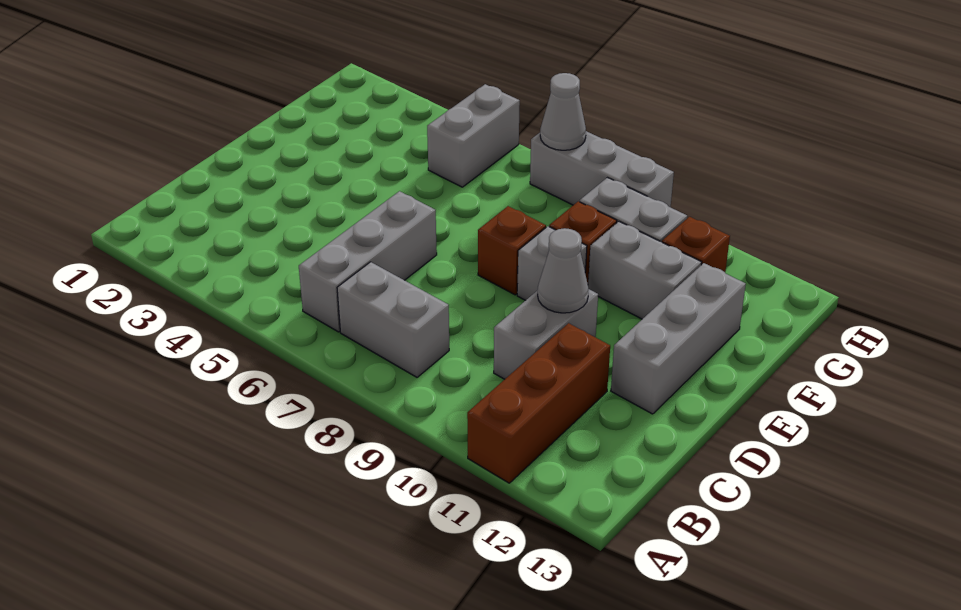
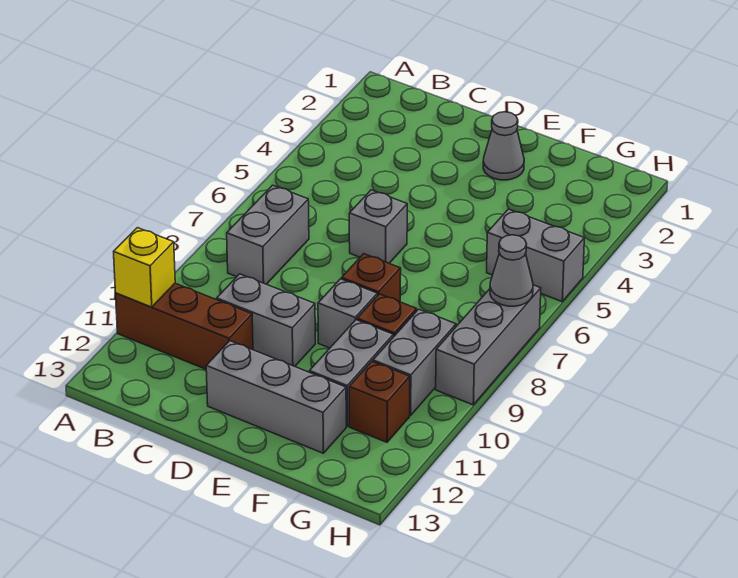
none -> yellow 1x1 brick [114,228,175,307]
grey 1x3 brick [299,191,437,332] -> grey 1x1 brick [349,190,407,263]
grey 1x1 cone [538,228,589,313] -> grey 1x1 cone moved to [483,112,524,180]

